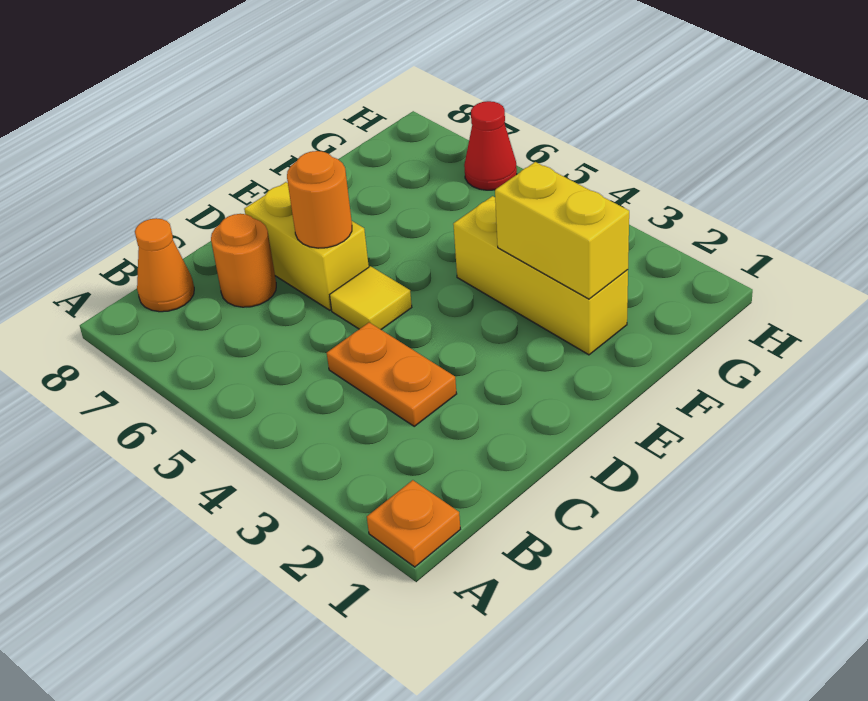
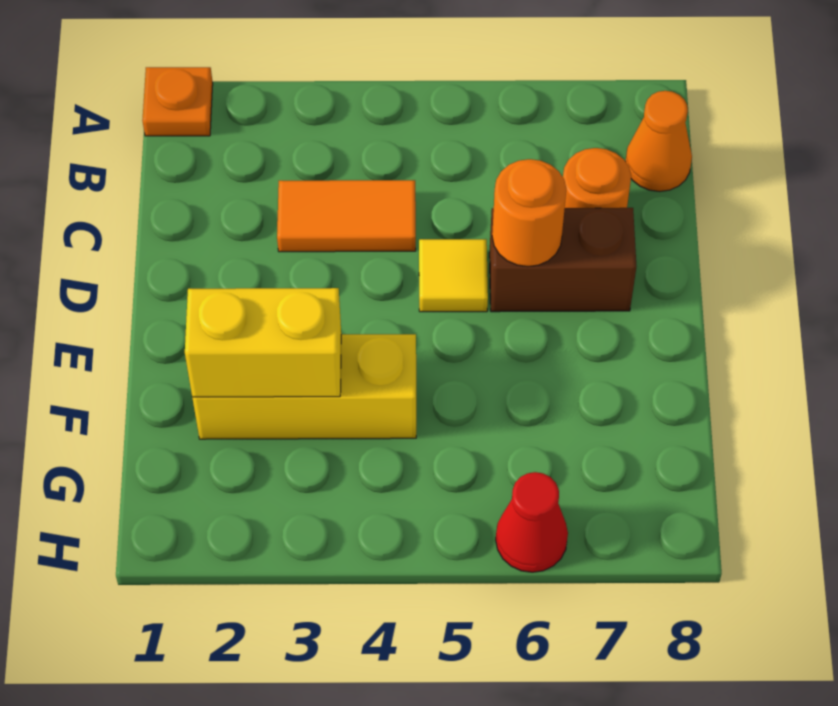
orange 1x2 plate [327,322,457,426] -> orange 1x2 tile [277,180,416,252]
yellow 1x2 brick [244,182,369,310] -> brown 1x2 brick [489,208,636,312]

